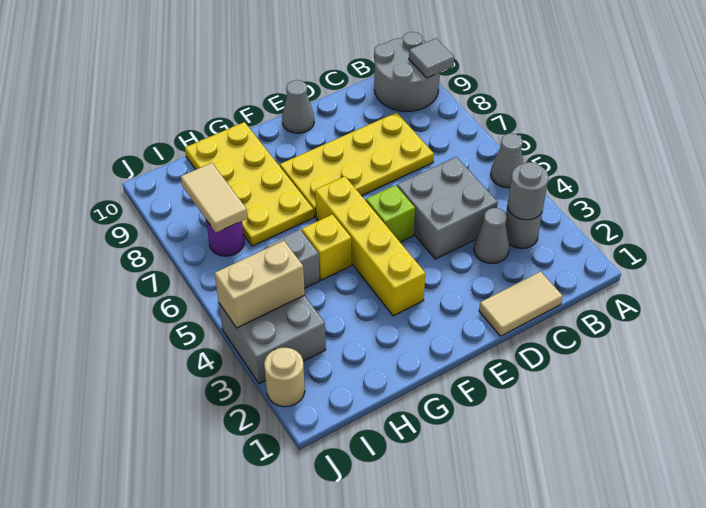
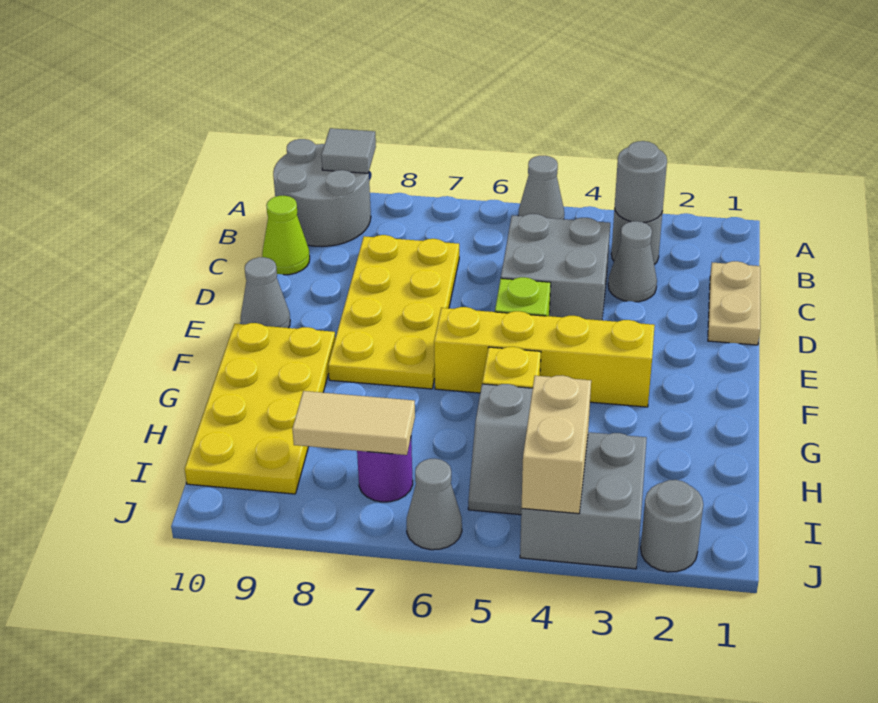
tan 1x2 tile [479,272,563,336] -> tan 1x2 plate [708,261,760,345]
none -> lime 1x1 cone [262,196,310,275]
yellow 2x4 plate [185,122,314,246] -> yellow 2x4 plate turned to [185,323,335,494]
tan 1x1 round brick [264,348,305,407] -> grey 1x1 round brick [641,480,703,572]
none -> grey 1x1 cone [407,459,462,550]

